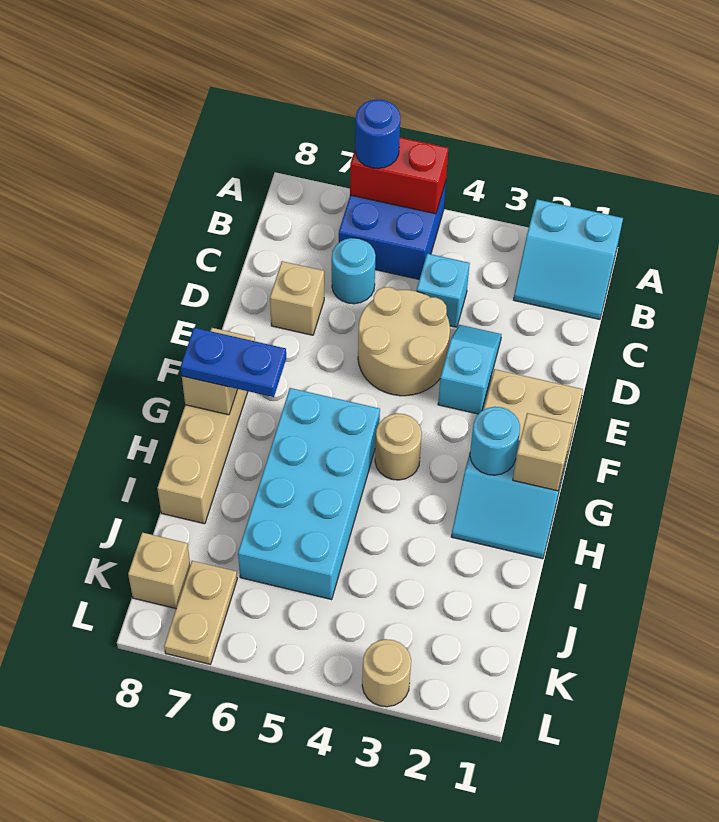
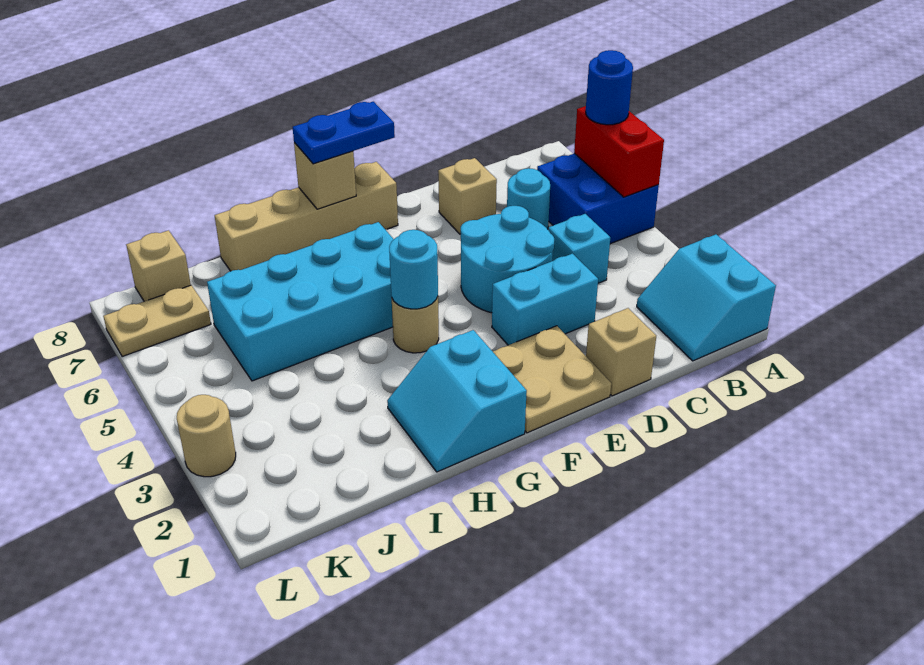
cyan 1x2 slope [438,325,502,414] -> cyan 1x2 brick [492,254,598,345]
tan 2x2 round brick [358,287,450,396] -> cyan 2x2 round brick [461,206,554,313]
tan 1x1 brick [513,413,573,491] -> tan 1x1 brick moved to [586,308,656,396]
cyan 1x1 round brick [470,407,520,475] -> cyan 1x1 round brick moved to [389,230,438,309]
blue 1x2 plate [181,328,286,397] -> blue 1x2 plate turned to [293,102,395,164]

